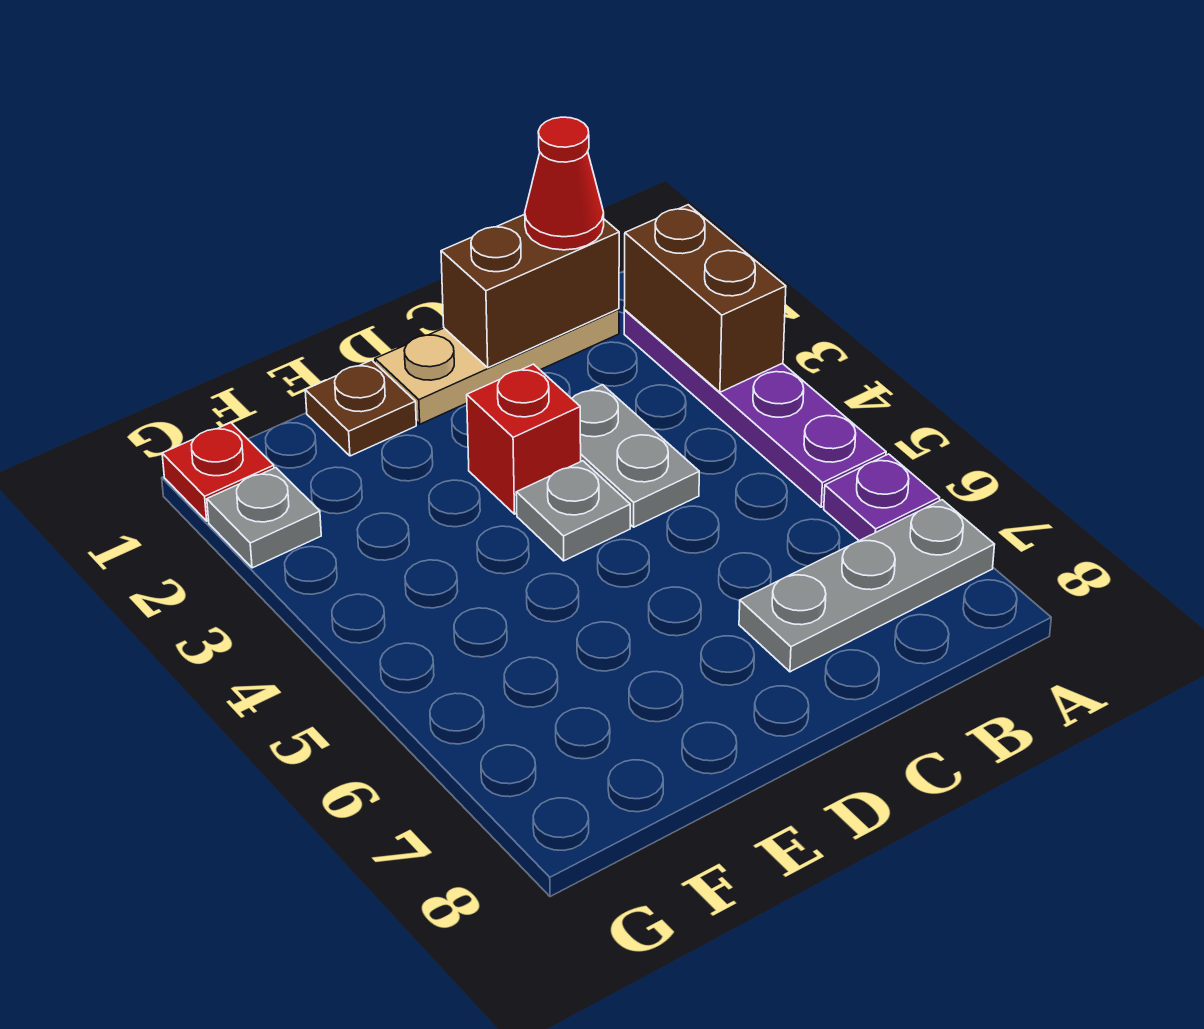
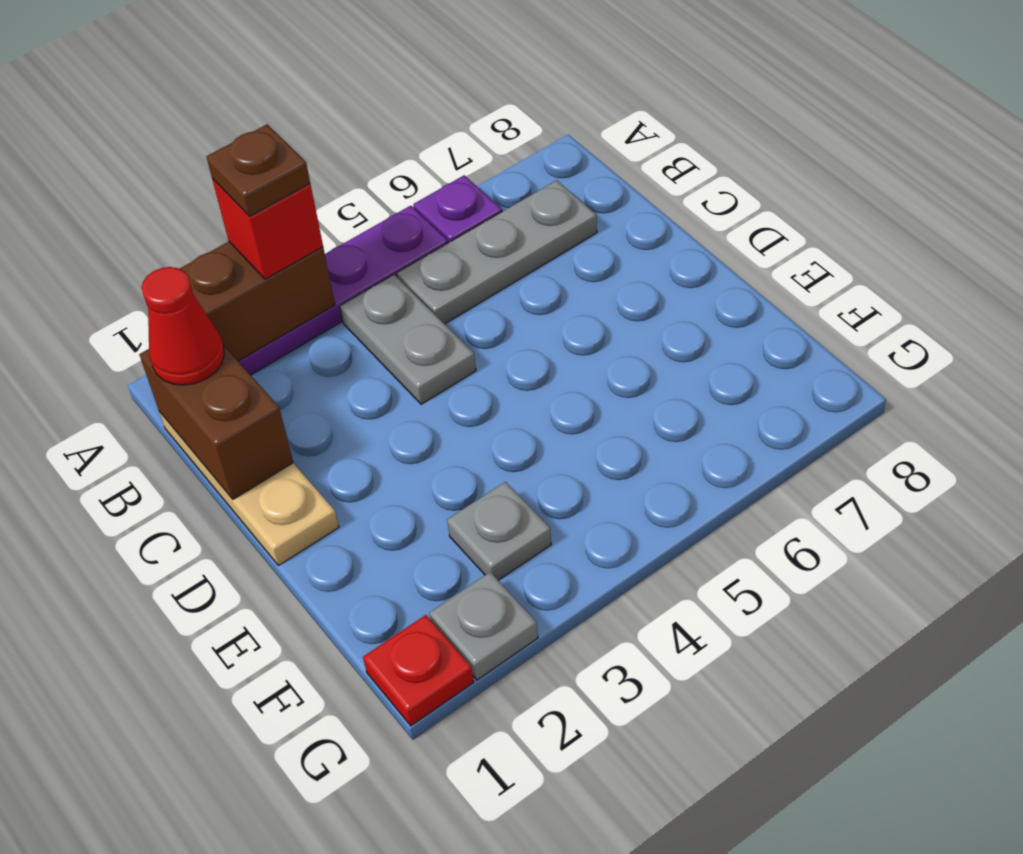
grey 1x3 plate [739,500,995,672] -> grey 1x3 plate turned to [397,180,597,324]
grey 1x2 plate [572,385,699,527] -> grey 1x2 plate turned to [340,275,476,404]
red 1x1 brick [467,364,581,514] -> red 1x1 brick moved to [212,178,323,279]
grey 1x1 plate [516,461,630,561] -> grey 1x1 plate moved to [447,482,551,580]
brown 1x1 plate [305,360,416,456] -> brown 1x1 plate moved to [206,124,310,217]

